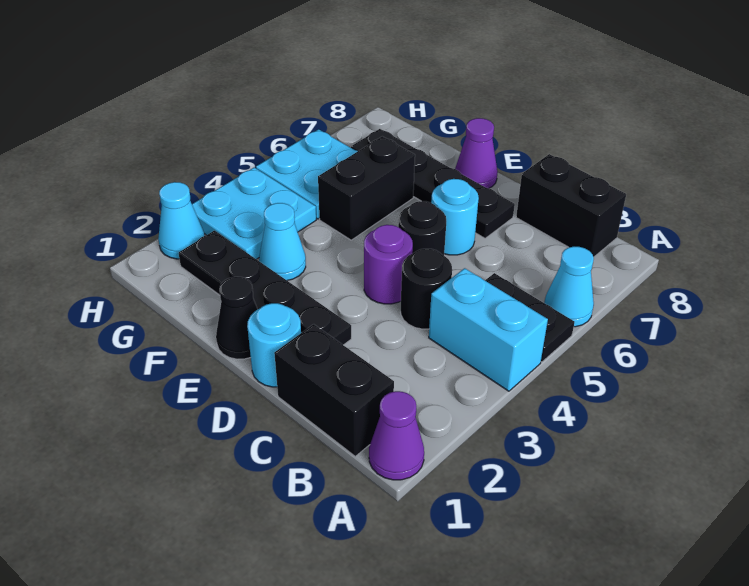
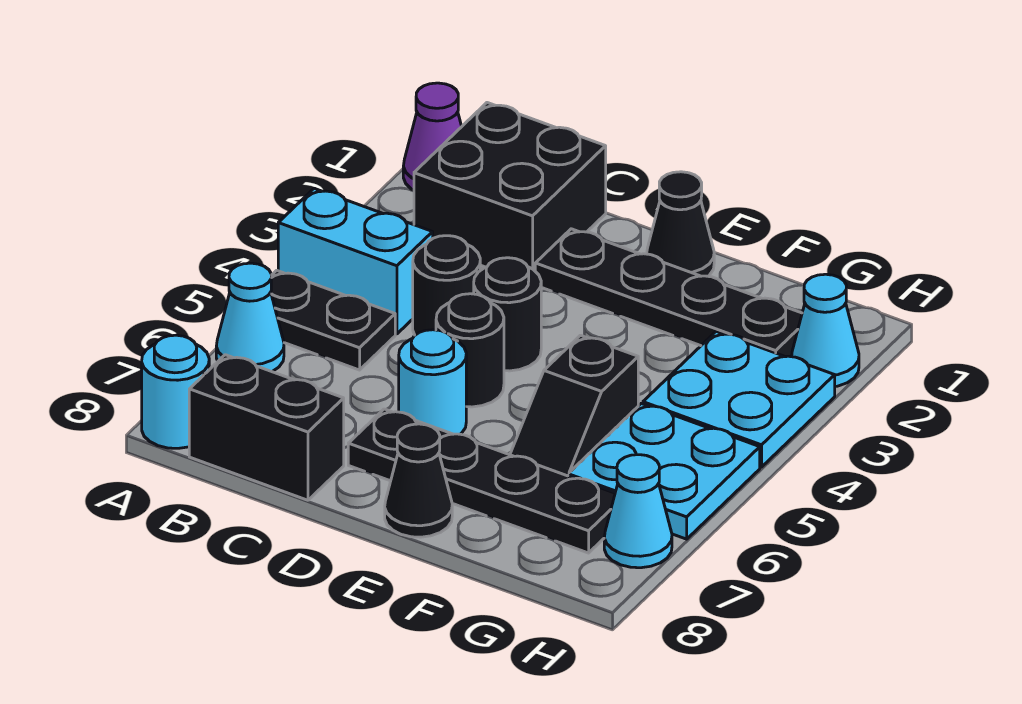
black 1x2 brick [274,324,394,456] -> black 2x2 brick [414,103,606,271]
cyan 1x1 round brick [247,303,301,387] -> cyan 1x1 round brick moved to [142,335,209,448]
purple 1x1 round brick [364,225,413,304] -> black 1x1 round brick [474,258,541,371]
purple 1x1 cone [455,118,498,188] -> black 1x1 cone [385,424,452,537]
cyan 1x1 cone [259,203,306,280] -> cyan 1x1 cone moved to [604,455,672,568]
black 1x2 brick [318,136,415,240] -> black 1x2 slope [510,335,638,476]

